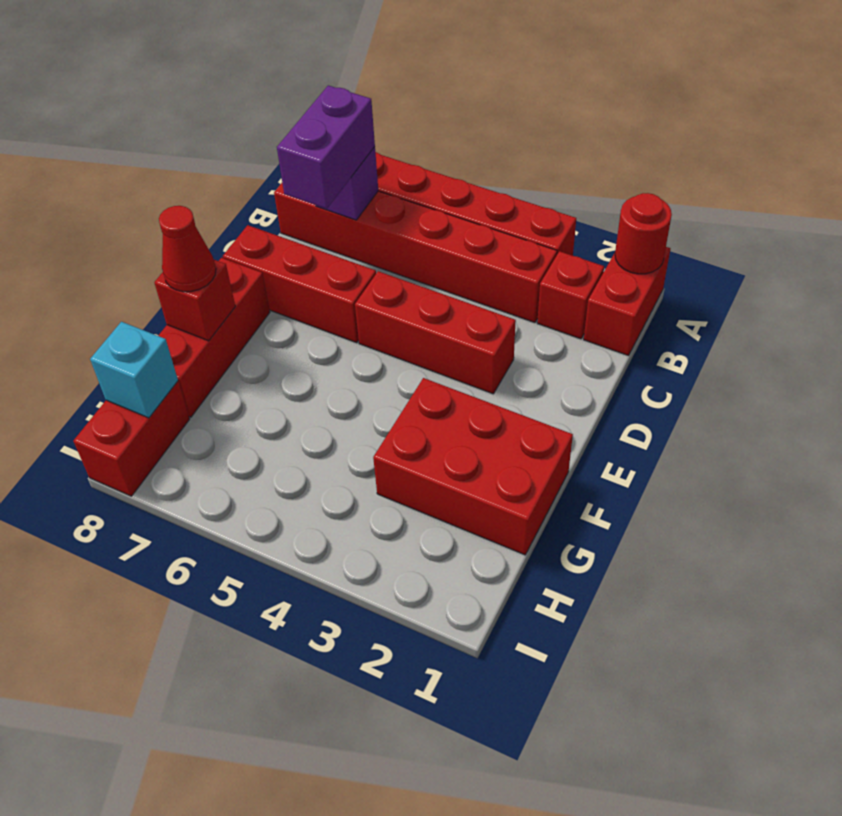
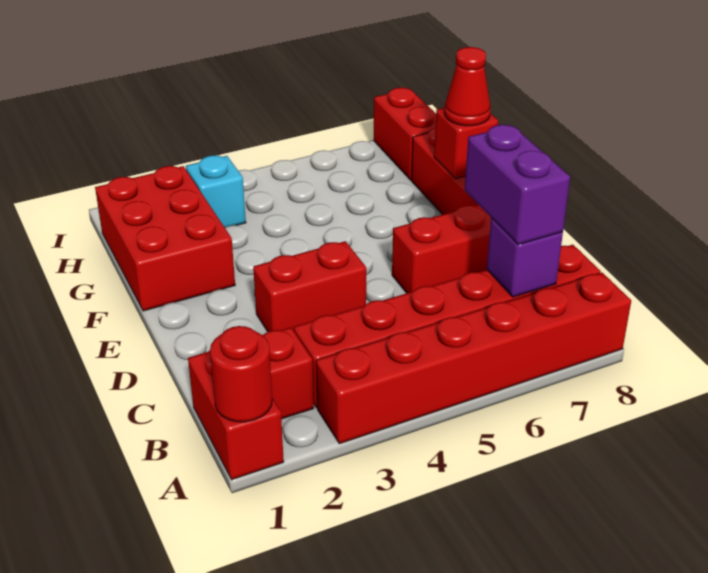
red 1x3 brick [355,271,516,394] -> red 1x2 brick [253,241,366,332]
red 2x3 brick [373,378,573,555] -> red 2x3 brick turned to [95,166,235,311]
cyan 1x1 brick [90,322,178,418] -> cyan 1x1 brick moved to [186,155,246,227]

